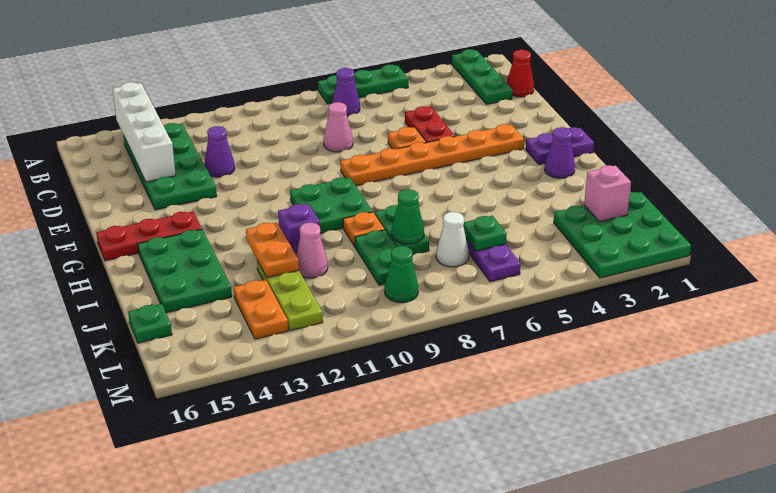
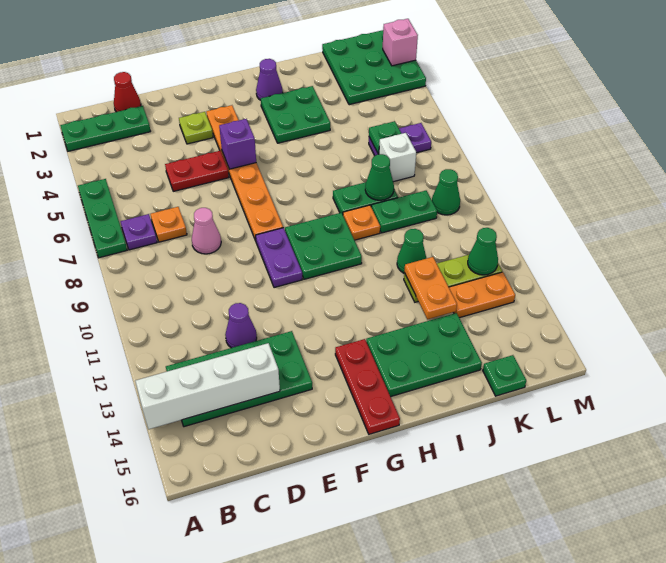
purple 1x1 cone [332,68,360,116] -> purple 1x1 plate [121,214,157,250]
none -> lime 1x1 plate [179,112,213,144]
orange 1x1 plate [388,127,426,149] -> orange 1x1 plate moved to [151,207,187,242]
purple 1x2 plate [526,127,594,164] -> purple 1x2 plate moved to [256,228,302,288]
none -> green 2x2 plate [261,86,330,143]
purple 1x1 brick [278,204,320,254] -> purple 1x1 brick moved to [219,119,256,169]
orange 1x2 plate [246,222,299,278] -> orange 1x2 plate turned to [404,257,457,319]
pink 1x1 cone [296,223,328,278] -> green 1x1 cone [397,229,426,273]
pink 1x1 brick [584,165,631,222] -> pink 1x1 brick moved to [383,19,418,66]
white 1x1 cone [436,212,469,267] -> white 1x1 brick [379,133,416,182]
none -> green 1x1 cone [468,228,498,275]

